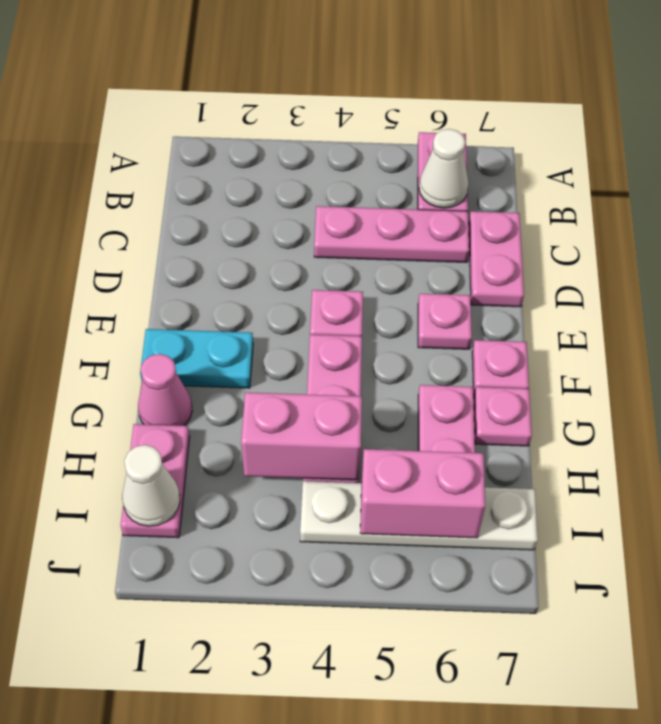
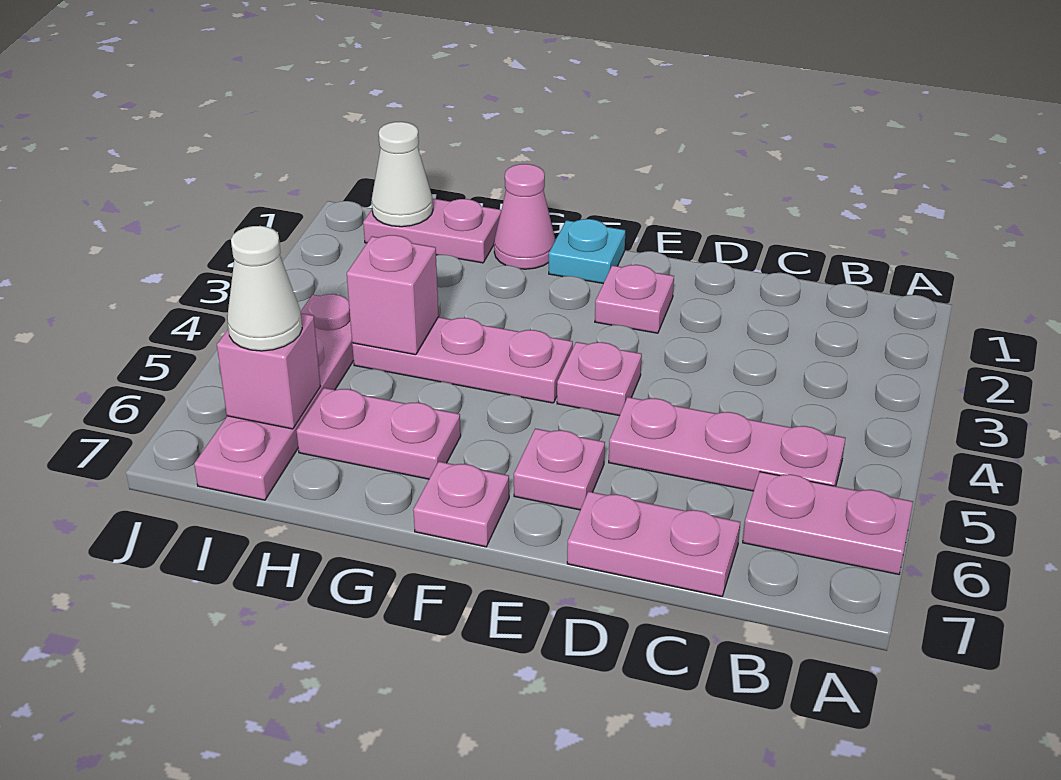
white 1x1 cone [419,129,469,208] -> white 1x1 cone moved to [227,226,302,351]
pink 1x3 plate [314,206,469,263] -> pink 1x3 plate turned to [609,397,845,491]
cyan 1x2 plate [140,329,253,388] -> cyan 1x1 plate [549,219,625,283]
pink 1x1 plate [474,387,532,446] -> pink 1x1 plate moved to [595,265,674,333]
pink 1x2 brick [241,392,362,480] -> pink 1x1 brick [347,235,439,355]
white 1x4 plate [300,481,538,550] -> pink 1x4 plate [194,294,354,500]
pink 1x2 brick [360,449,485,538] -> pink 1x1 brick [217,313,321,429]

